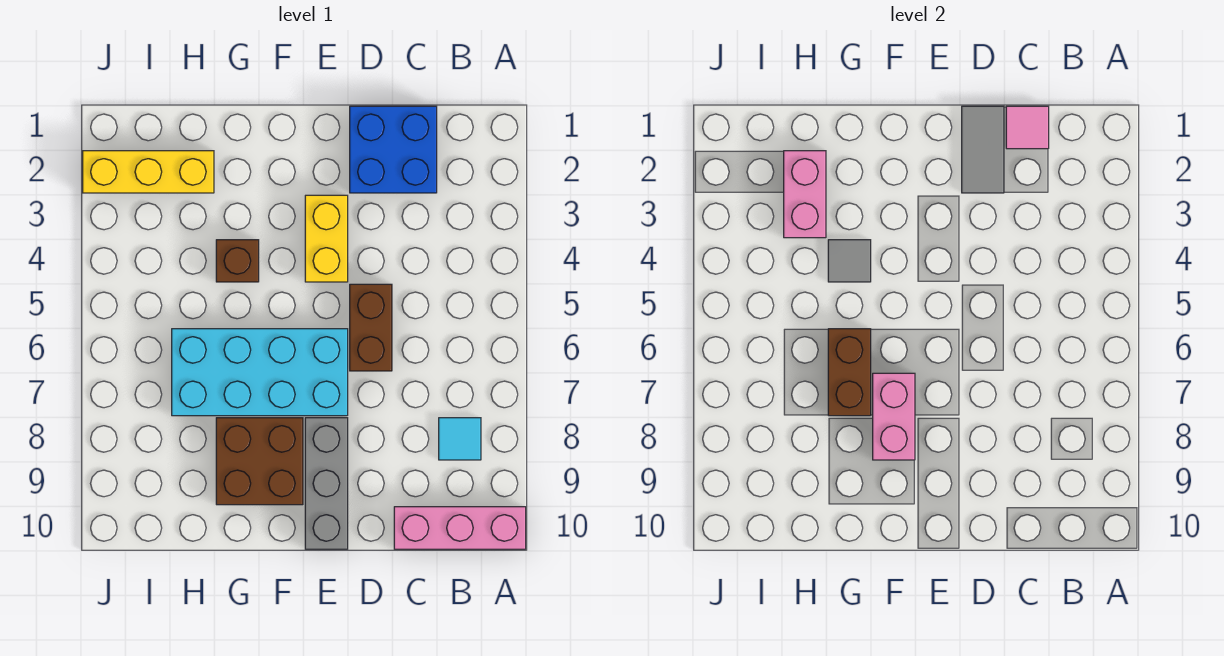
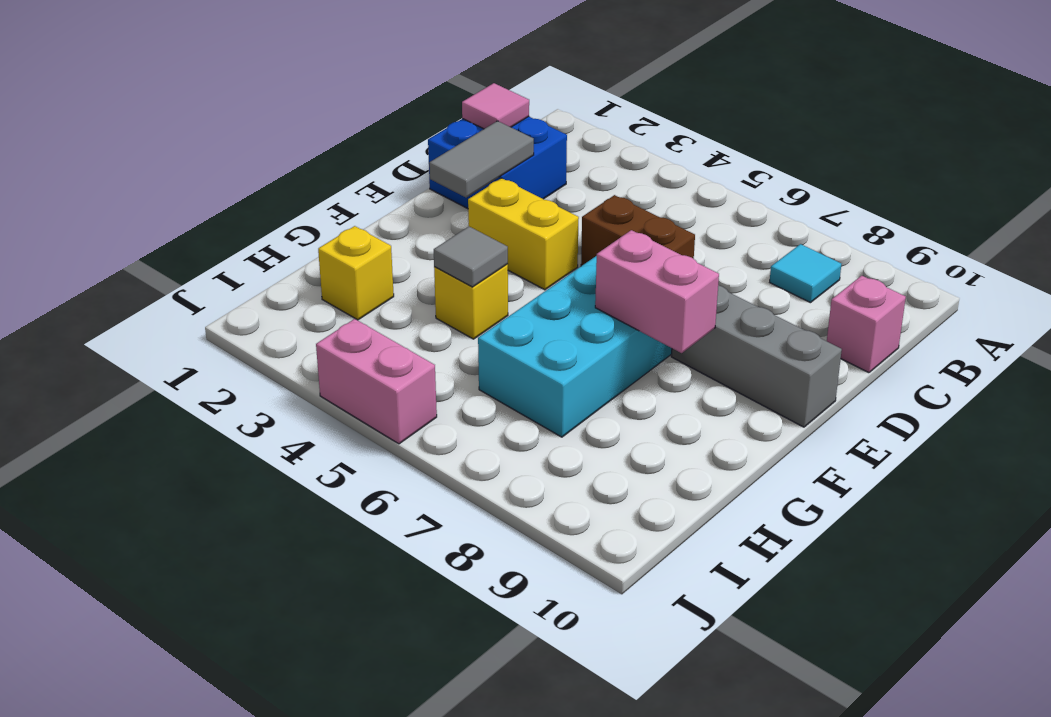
pink 1x3 brick [394,507,526,549] -> pink 1x1 brick [827,276,906,373]
grey 1x2 tile [962,106,1004,193] -> grey 1x2 tile turned to [429,121,534,197]
brown 2x2 brick [216,418,303,505] -> none
brown 1x1 brick [216,240,259,282] -> yellow 1x1 brick [434,264,508,339]
brown 1x2 brick [828,329,871,416] -> none
yellow 1x3 brick [83,151,214,193] -> yellow 1x1 brick [318,226,394,320]
pink 1x2 brick [784,151,826,238] -> pink 1x2 brick moved to [316,319,437,444]

